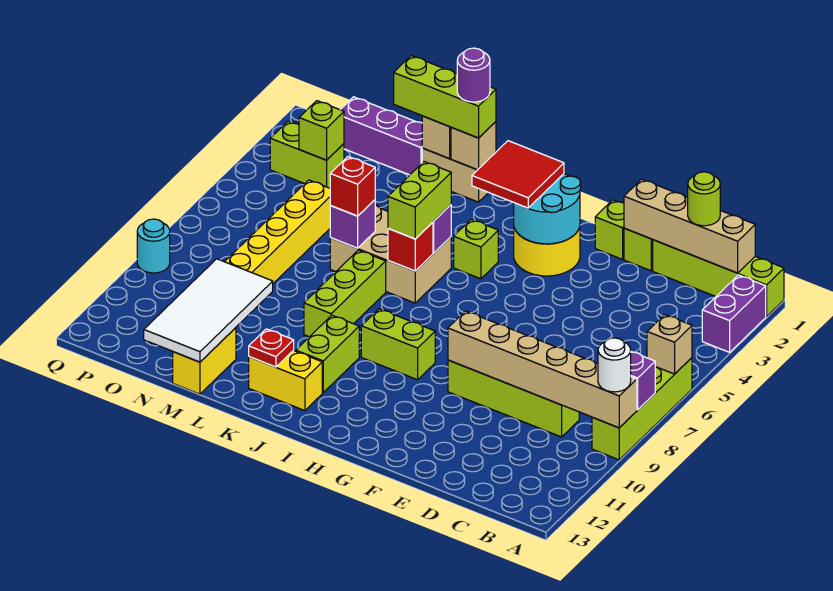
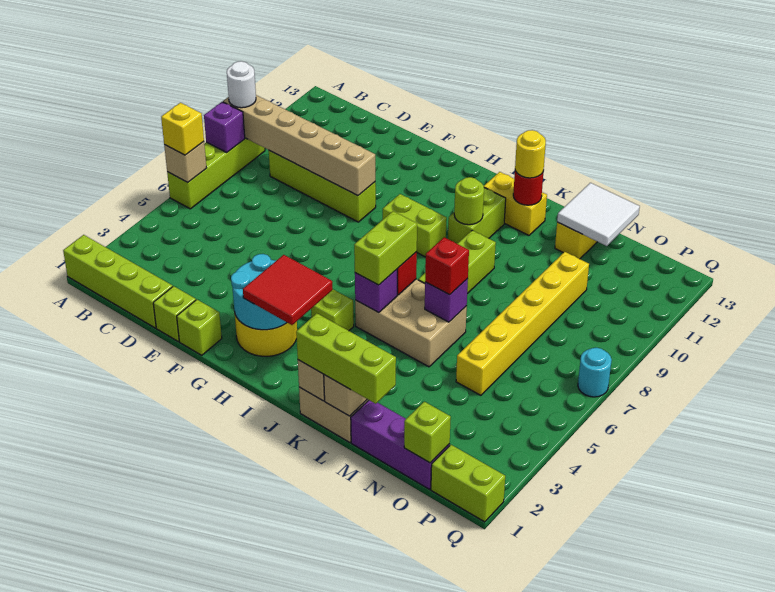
purple 1x2 brick [702,275,766,352] -> none
none -> yellow 1x1 brick [161,103,204,155]
tan 1x4 brick [624,179,755,273] -> none
lime 1x1 round brick [688,172,720,226] -> lime 1x1 round brick moved to [454,177,484,225]
purple 1x1 round brick [457,48,490,102] -> none
red 1x1 plate [249,329,294,367] -> red 1x1 round brick [513,170,544,205]
none -> yellow 1x1 round brick [515,130,546,178]
white 2x4 tile [144,259,273,362] -> white 2x2 tile [557,183,640,246]
lime 1x2 brick [270,121,344,188] -> lime 1x2 brick moved to [431,445,505,522]
lime 1x1 brick [299,101,344,160] -> lime 1x1 brick moved to [404,402,451,463]
cyan 1x1 round brick [137,219,170,273] -> cyan 1x1 round brick moved to [578,348,612,397]

